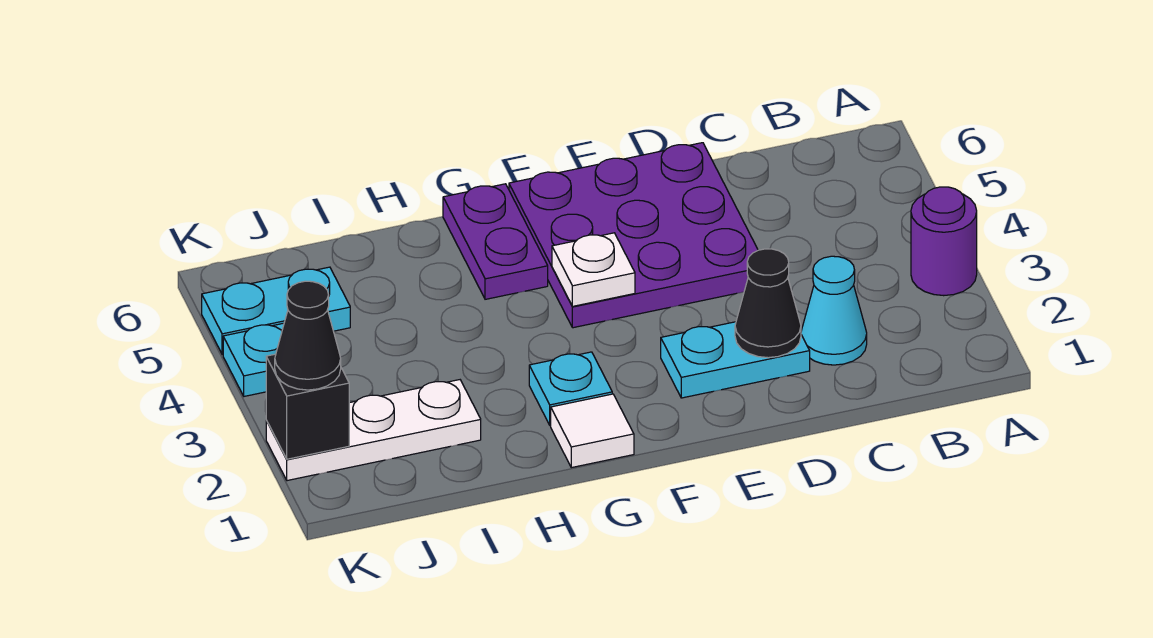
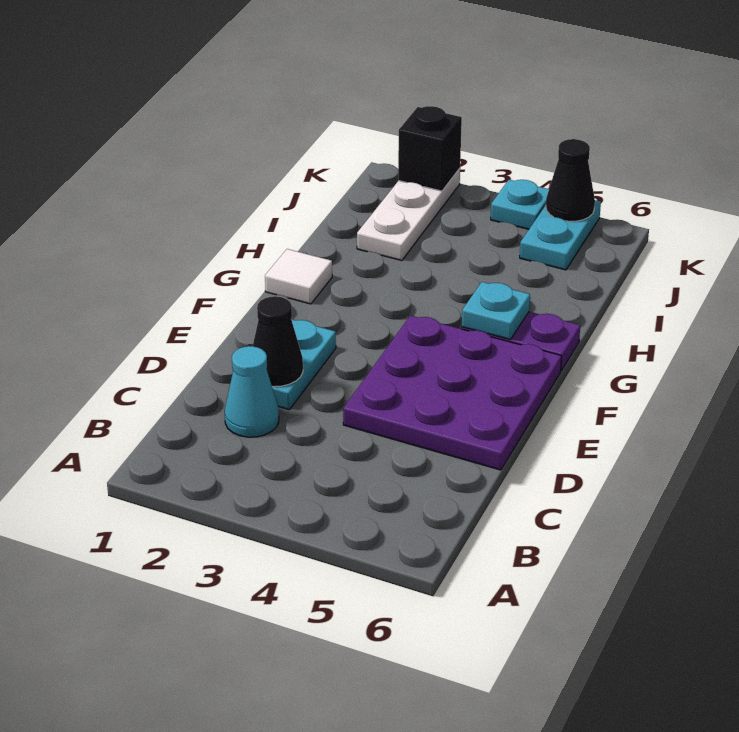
purple 1x1 round brick [911,187,977,296] -> none
white 1x1 plate [552,233,635,306] -> none
cyan 1x1 plate [529,352,612,425] -> cyan 1x1 plate moved to [462,282,530,340]
black 1x1 cone [275,281,341,390] -> black 1x1 cone moved to [546,139,595,221]

